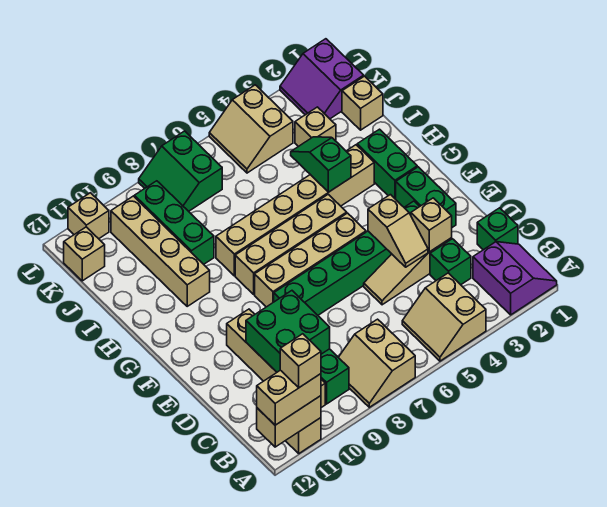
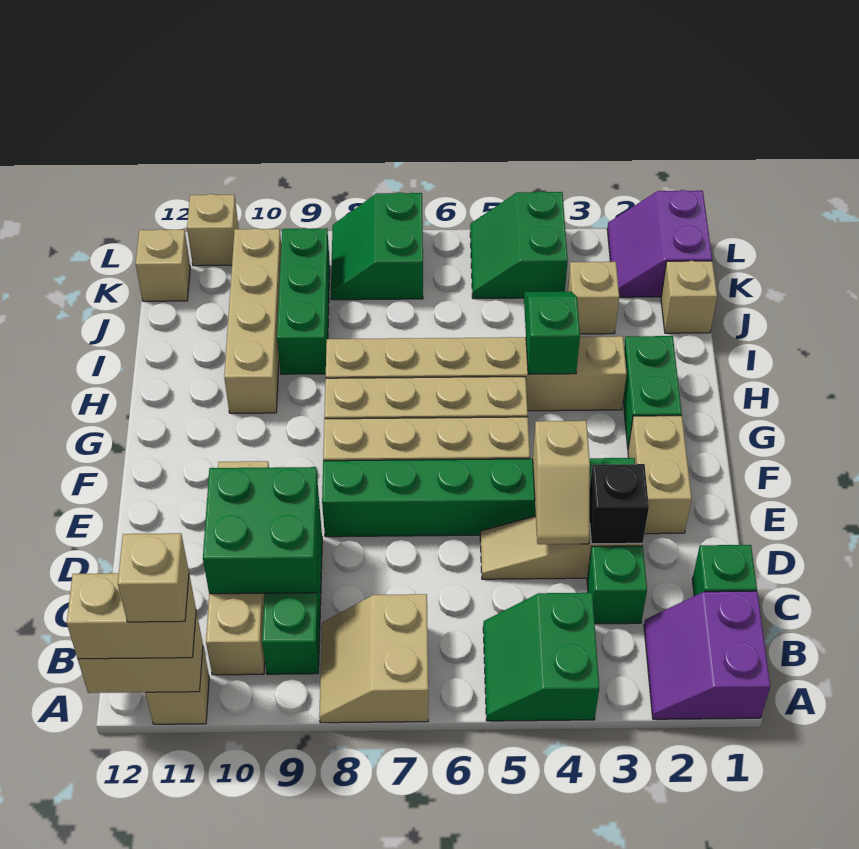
purple 2x2 slope [473,242,557,315] -> purple 2x2 slope turned to [644,591,770,719]
tan 2x2 slope [402,273,486,361] -> green 2x2 slope [483,593,599,721]
tan 1x1 brick [411,198,452,252] -> black 1x1 brick [590,464,649,544]
green 1x2 brick [396,167,456,227] -> tan 1x2 brick [628,416,692,534]
tan 2x2 slope [209,85,293,173] -> green 2x2 slope [470,191,568,299]

